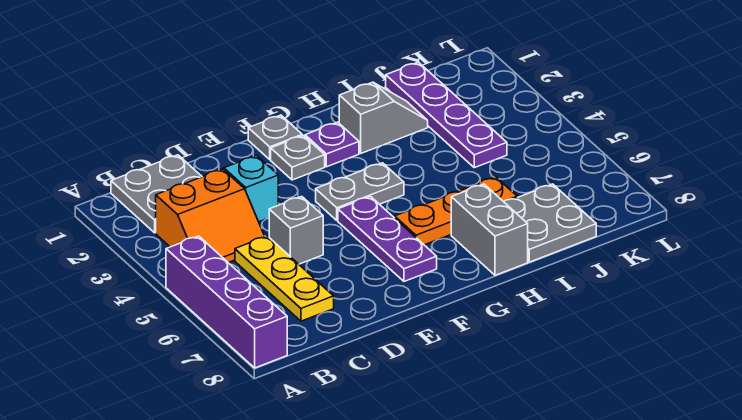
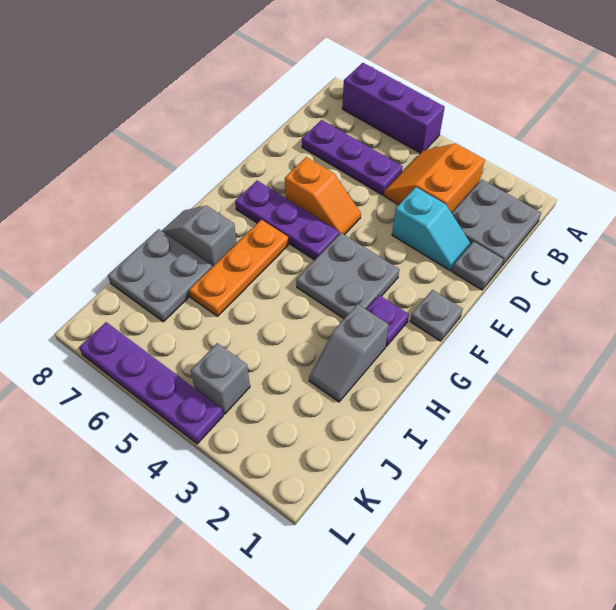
purple 1x4 brick [166,236,287,368] -> purple 1x3 brick [342,63,445,153]
yellow 1x3 plate [235,236,334,321] -> purple 1x3 plate [302,120,402,195]
grey 1x1 brick [269,196,323,264] -> grey 1x1 brick moved to [191,343,250,414]
none -> orange 1x2 slope [285,157,361,235]
grey 1x1 plate [271,135,325,180] -> grey 1x1 plate moved to [452,241,503,290]
grey 1x2 plate [316,163,404,221] -> grey 2x2 plate [296,233,399,319]
grey 1x2 brick [451,184,528,275] -> grey 1x2 slope [162,206,237,267]
purple 1x4 plate [386,62,507,168] -> purple 1x4 plate moved to [79,322,223,444]

